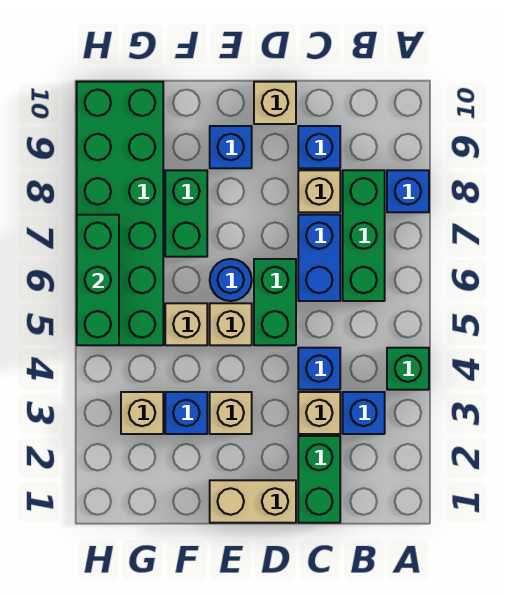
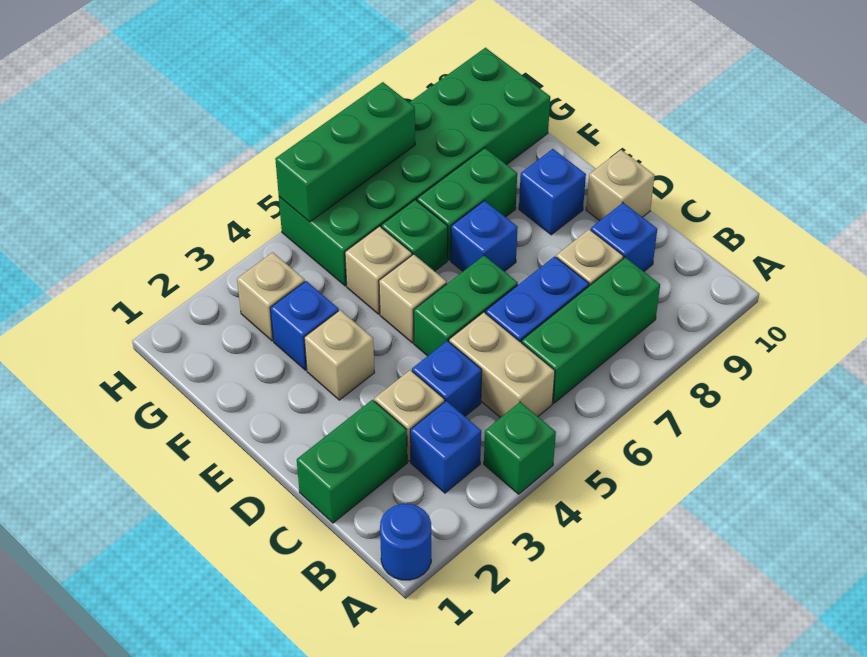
blue 1x1 brick [387,170,429,212] -> blue 1x1 brick moved to [451,201,518,271]
tan 1x2 brick [210,480,296,523] -> tan 1x2 brick moved to [449,312,555,418]
blue 1x1 round brick [210,259,252,301] -> blue 1x1 round brick moved to [380,504,431,580]
none -> green 1x1 brick [381,200,448,271]

